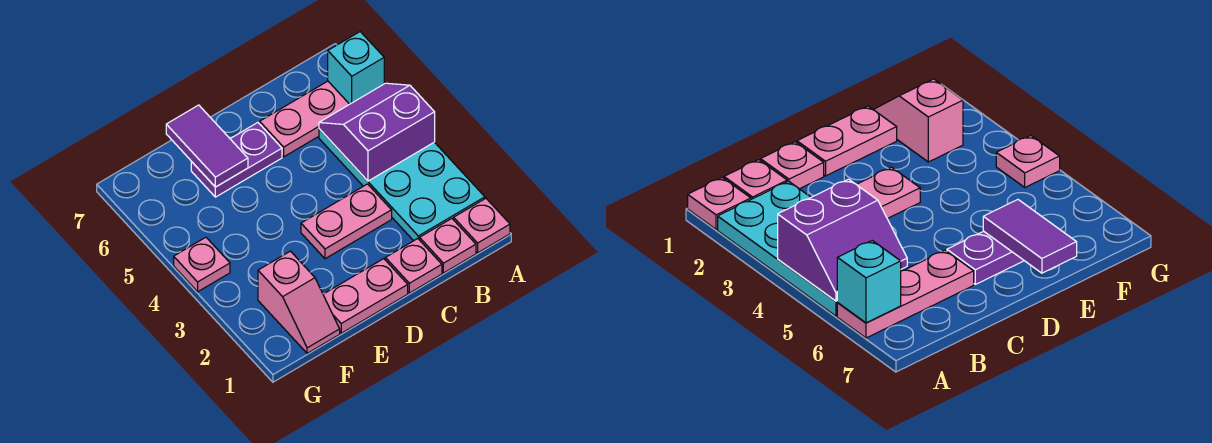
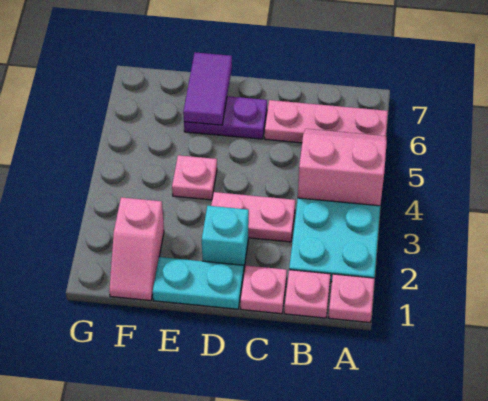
purple 2x2 slope [319,83,435,181] -> pink 2x2 slope [298,129,387,206]
cyan 1x1 brick [328,32,384,104] -> cyan 1x1 brick moved to [202,206,249,273]
pink 1x2 plate [323,259,408,333] -> cyan 1x2 plate [153,257,243,309]
pink 1x1 plate [174,237,230,292] -> pink 1x1 plate moved to [172,155,217,200]

